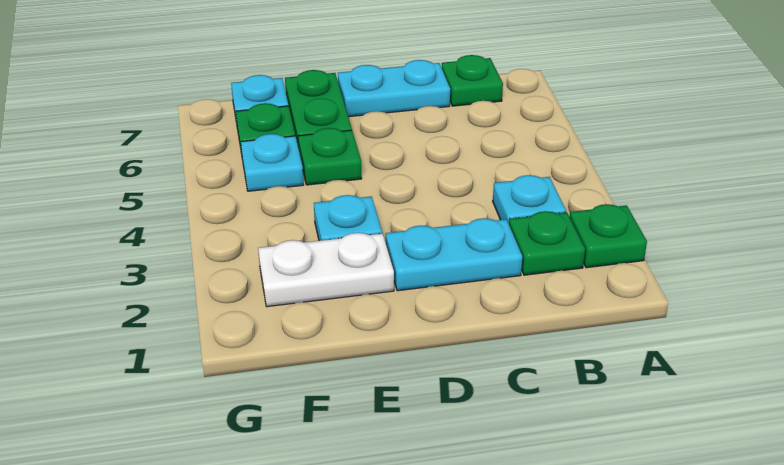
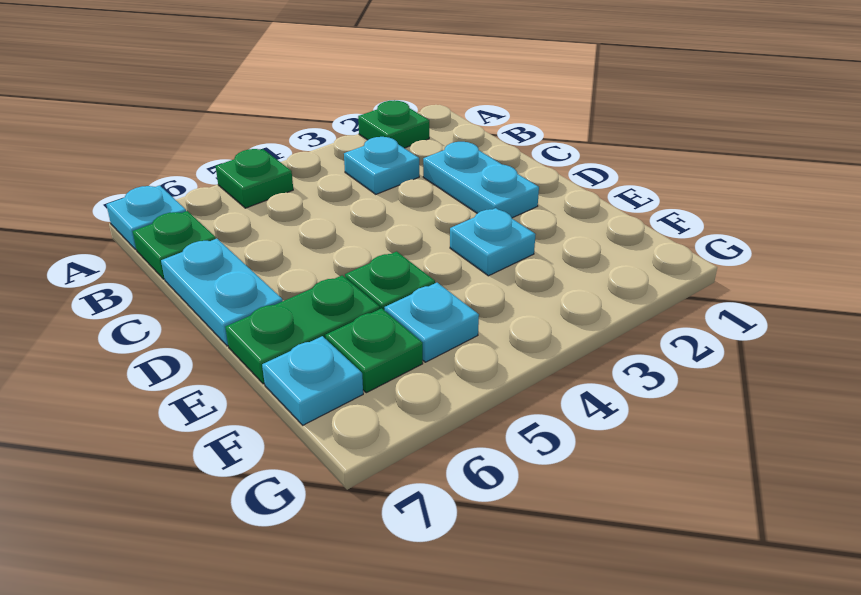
none -> cyan 1x1 plate [106,185,186,250]
green 1x1 plate [509,211,585,275] -> green 1x1 plate moved to [216,149,293,208]
white 1x2 plate [258,233,394,307] -> none

